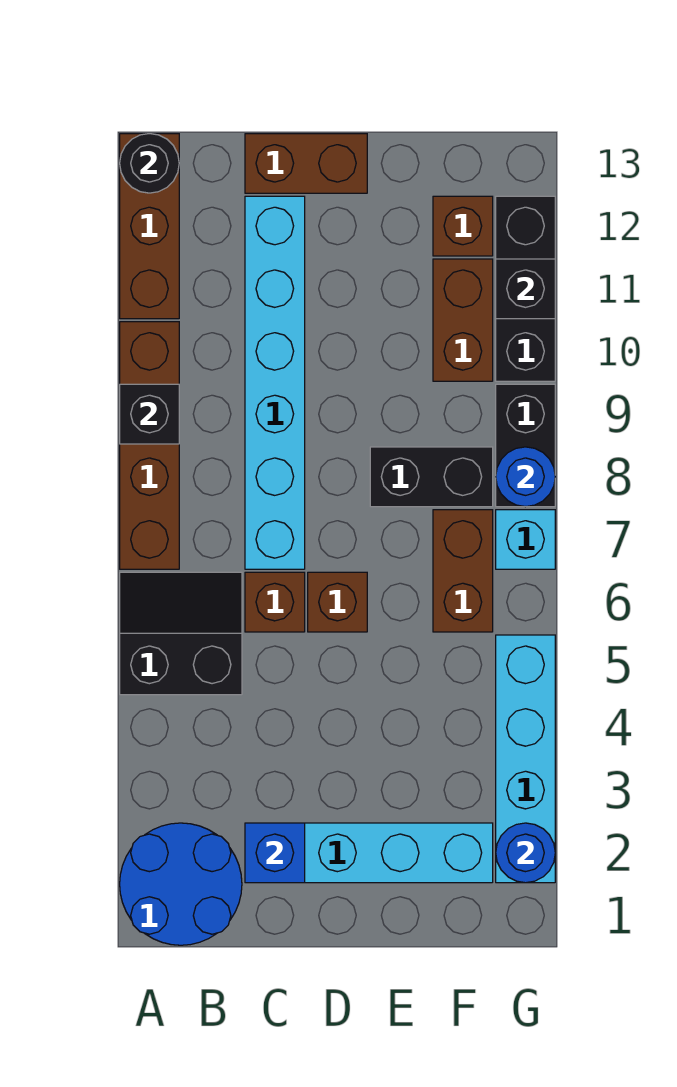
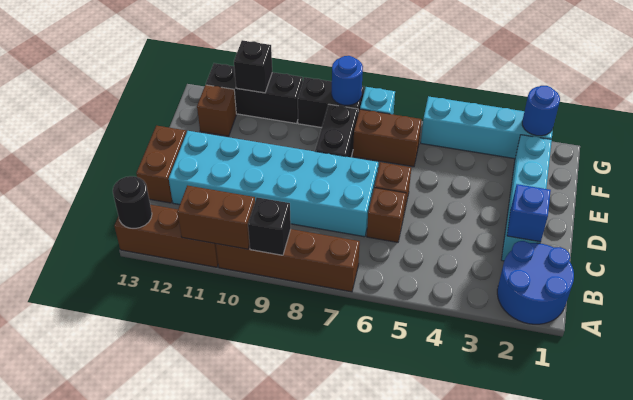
black 2x2 slope [120,572,242,695] -> none
cyan 1x6 brick [245,196,305,569] -> cyan 2x6 brick [169,131,378,237]
brown 1x2 brick [433,259,493,381] -> brown 1x2 brick moved to [177,185,255,249]

